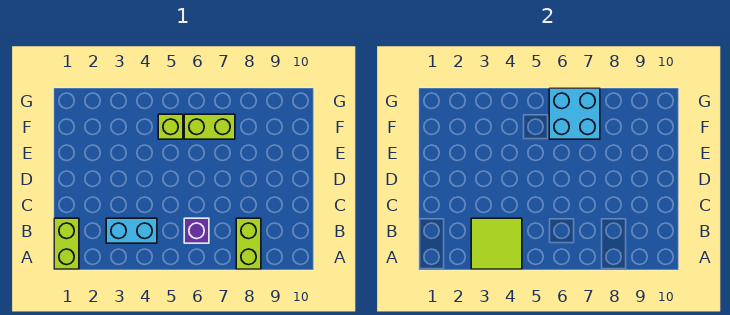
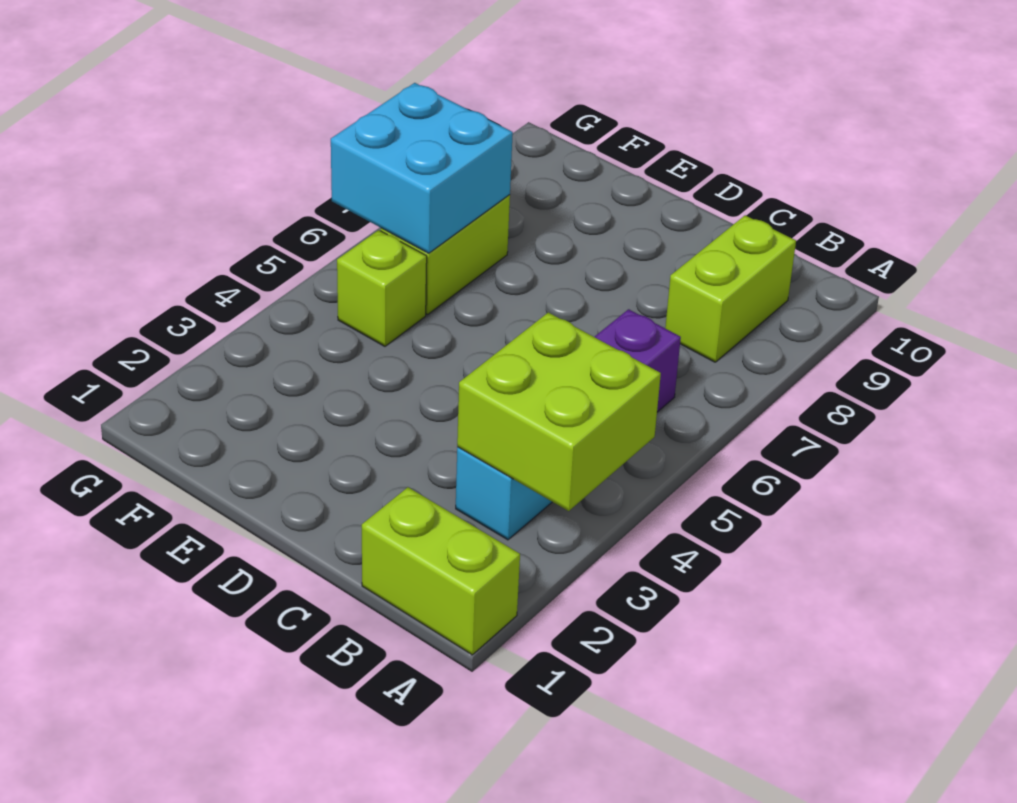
lime 2x2 tile [471,218,522,269] -> lime 2x2 brick [457,312,661,511]
lime 1x2 brick [236,218,261,269] -> lime 1x2 brick turned to [665,215,796,362]

